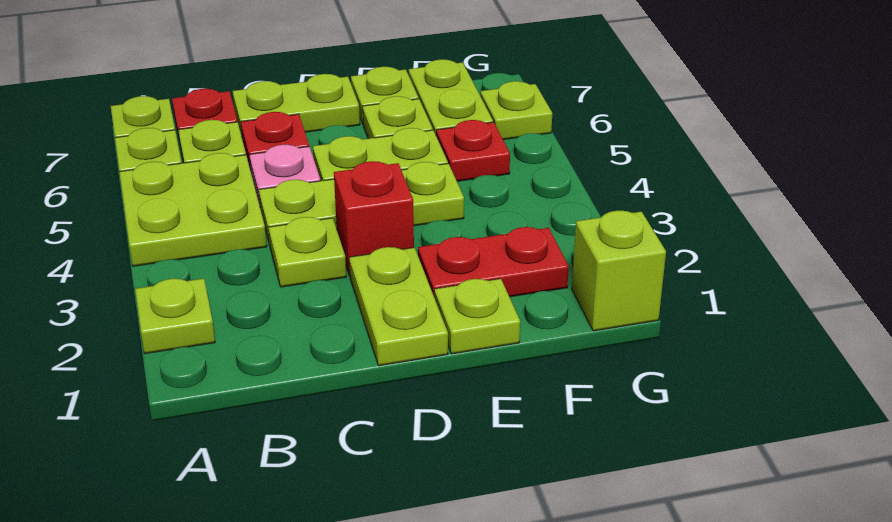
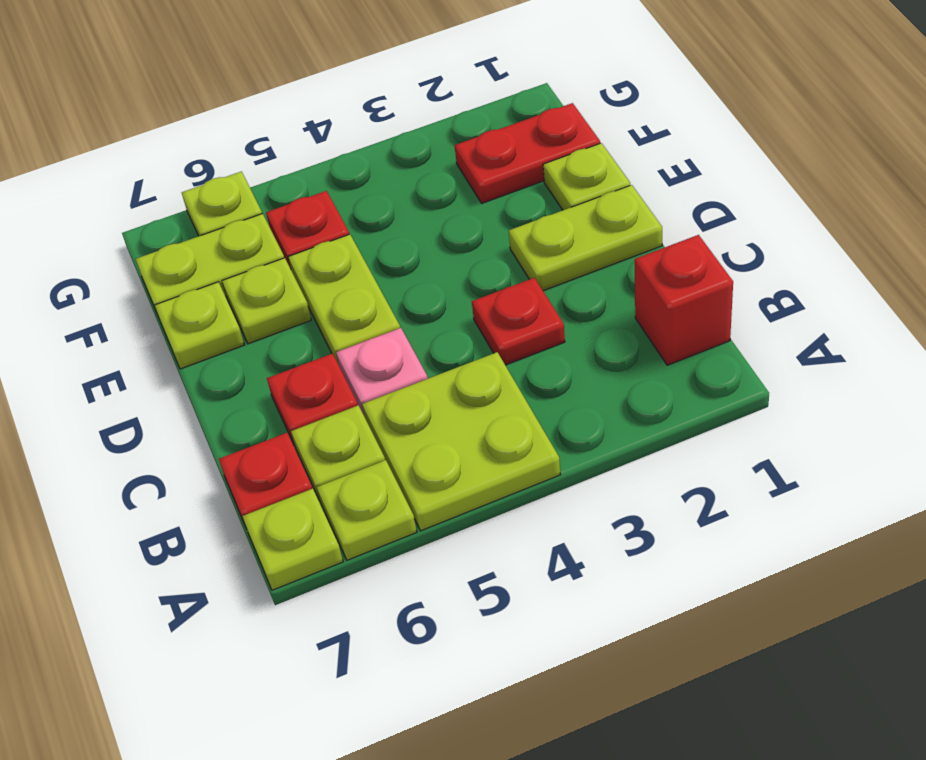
lime 1x1 plate [135,279,215,354] -> none
lime 1x1 plate [269,217,346,287] -> red 1x1 plate [472,278,565,365]
lime 1x3 plate [259,162,464,245] -> none
lime 1x2 plate [233,74,360,137] -> none
red 1x1 brick [334,161,414,276] -> red 1x1 brick moved to [635,235,733,365]
red 1x2 plate [418,227,569,298] -> red 1x2 plate turned to [454,103,600,203]
lime 1x1 brick [572,210,666,331] -> none

